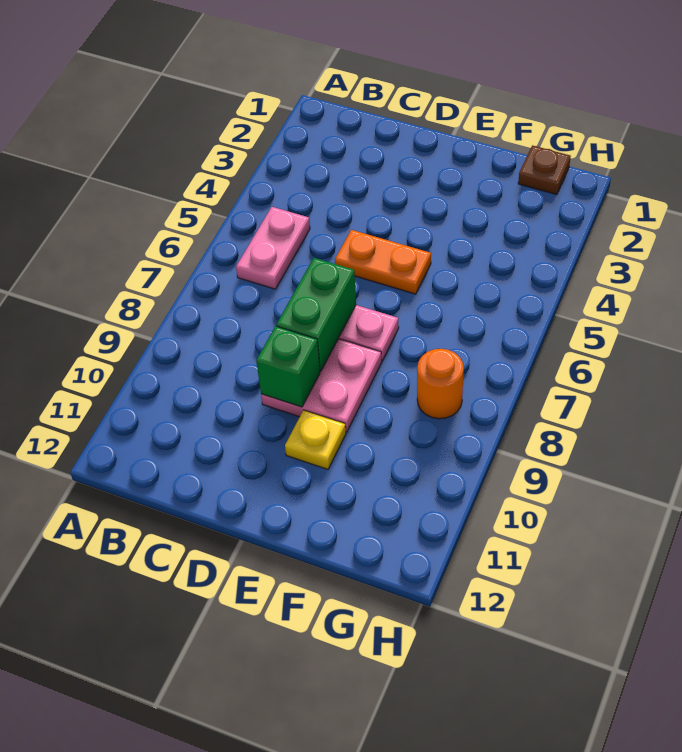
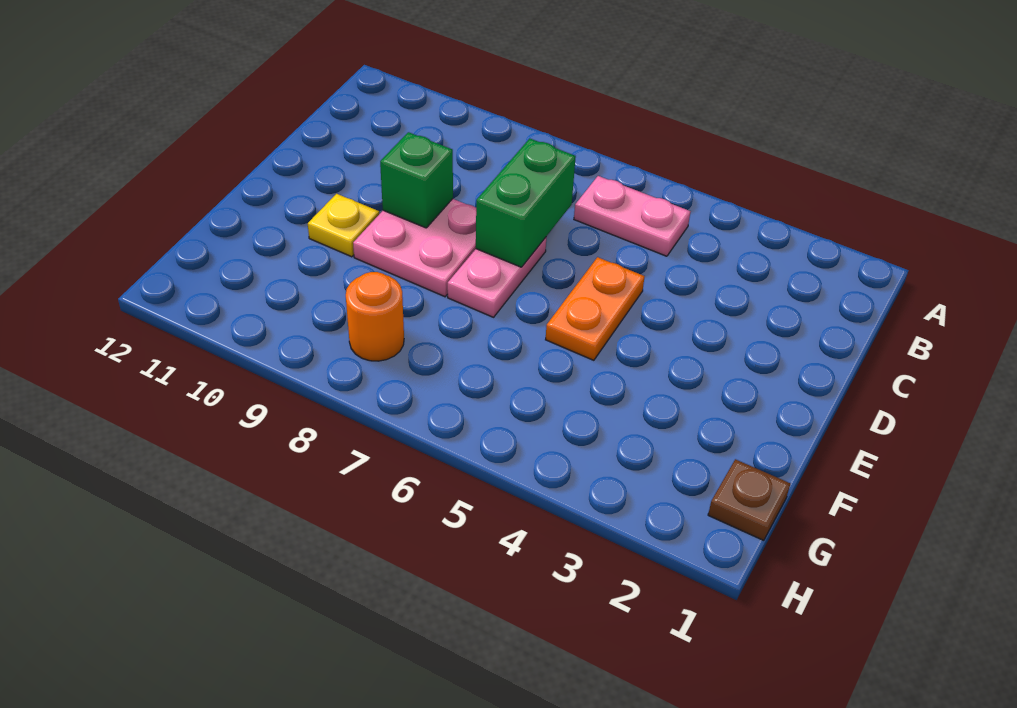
green 1x2 brick [276,258,356,371] -> green 1x2 brick turned to [476,139,576,267]

